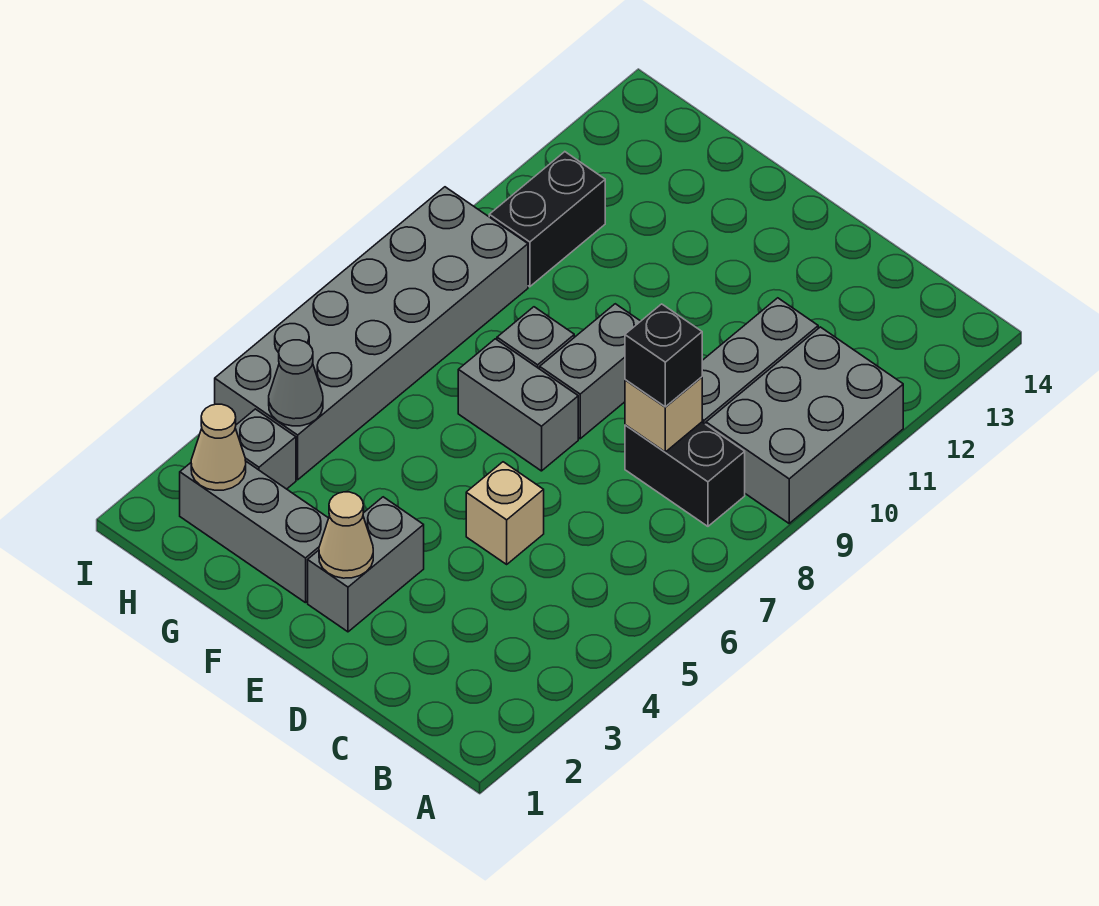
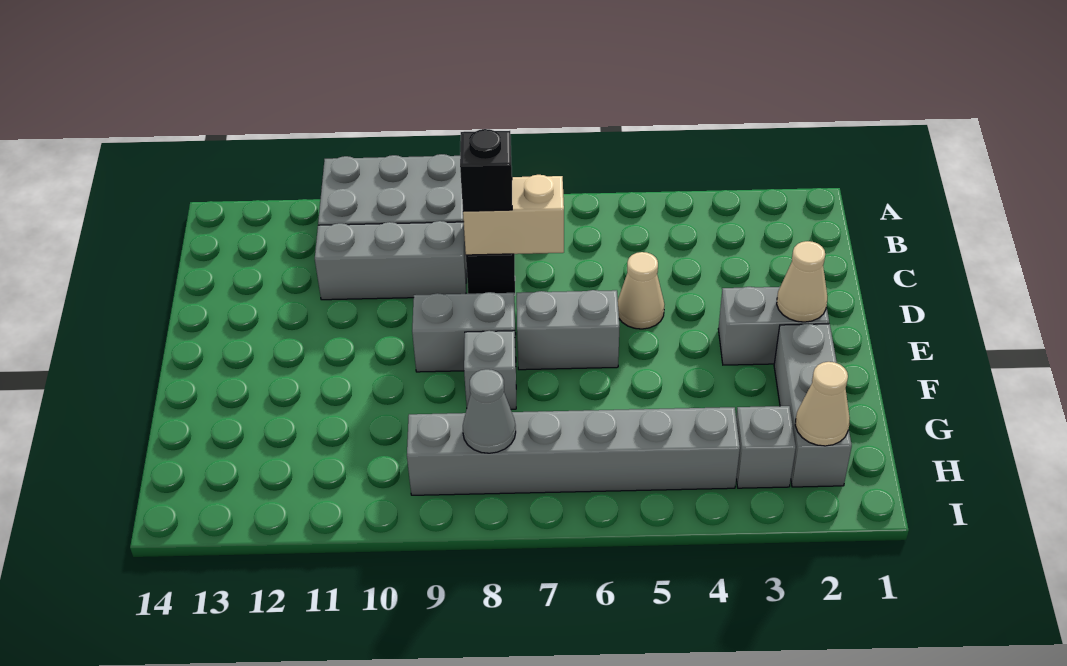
tan 1x1 brick [625,377,702,452] -> tan 1x2 brick [463,175,564,255]
tan 1x1 brick [466,462,544,564] -> tan 1x1 cone [618,252,664,329]
grey 1x2 brick [458,339,578,471] -> grey 1x2 brick turned to [517,290,619,370]
grey 2x6 brick [215,187,528,480] -> grey 1x6 brick [407,407,740,495]
grey 1x1 cone [269,340,323,426] -> grey 1x1 cone moved to [463,369,516,453]
black 1x2 brick [489,152,605,287] -> none

